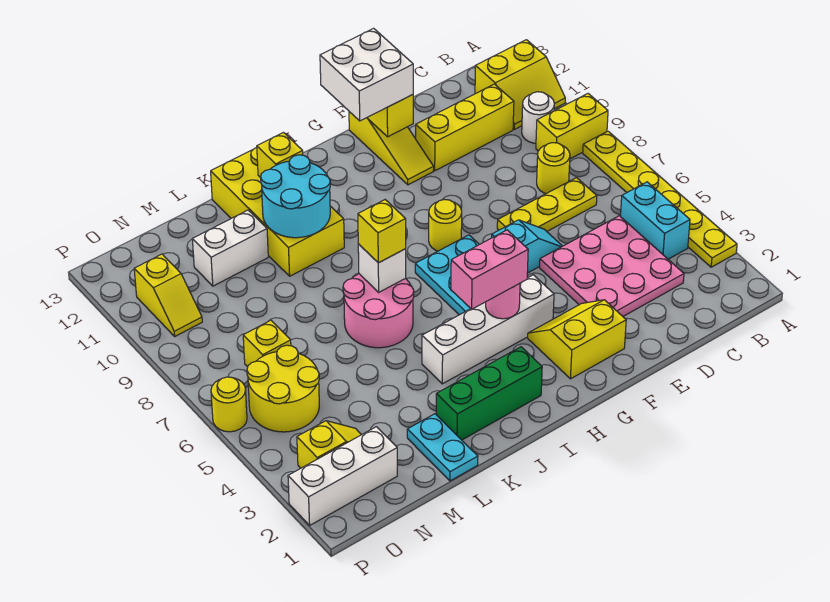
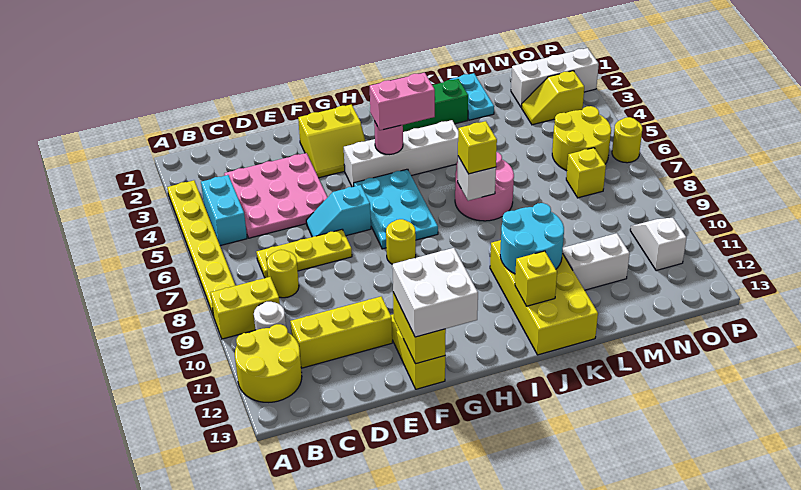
yellow 2x2 slope [475,40,565,129] -> yellow 2x2 round brick [235,324,302,402]
yellow 1x2 slope [134,254,202,336] -> white 1x2 slope [630,218,686,271]

